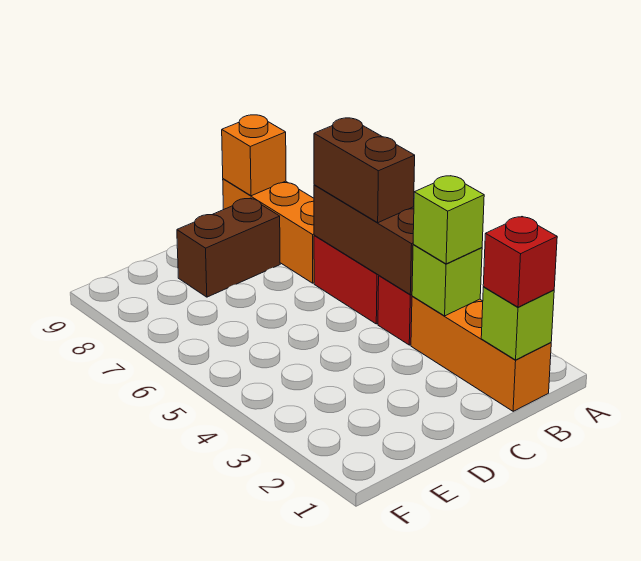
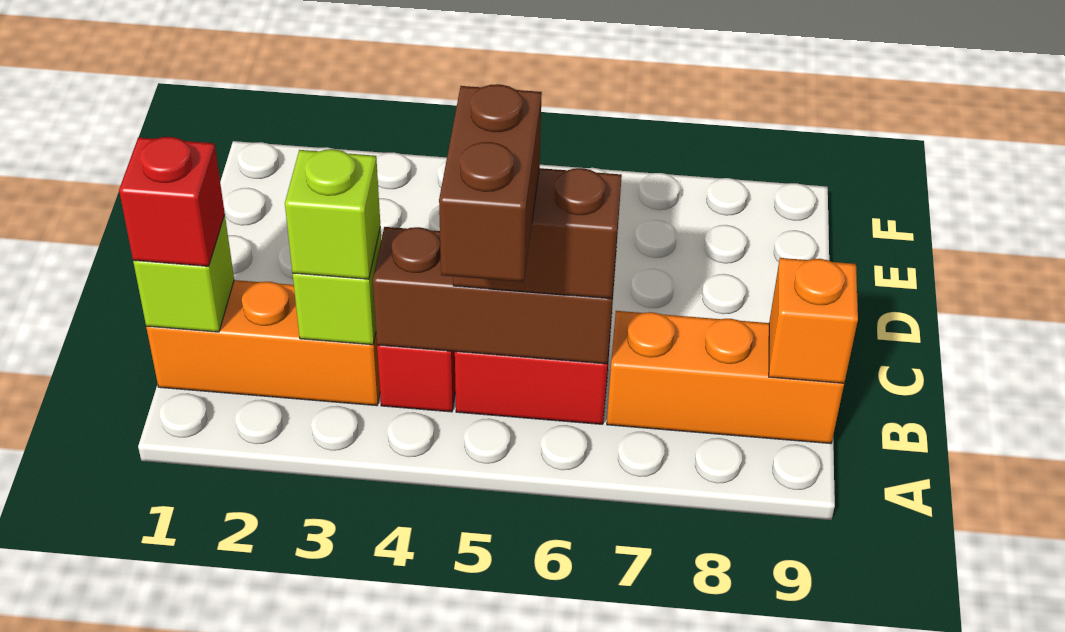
brown 1x2 brick [177,198,280,297] -> brown 1x2 brick moved to [439,84,542,282]

